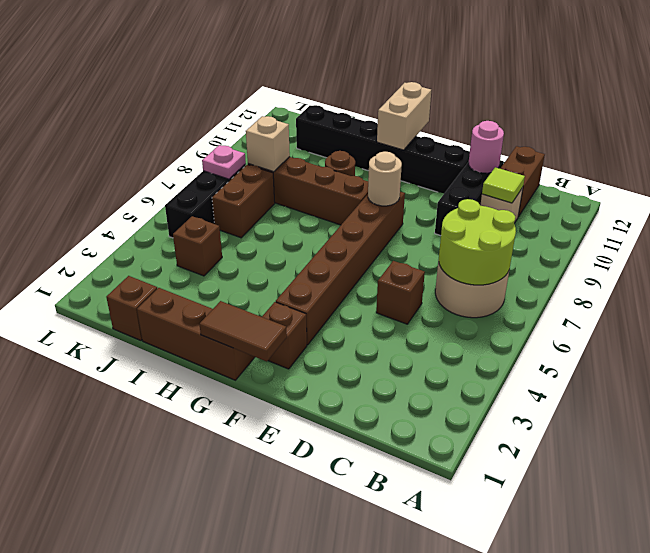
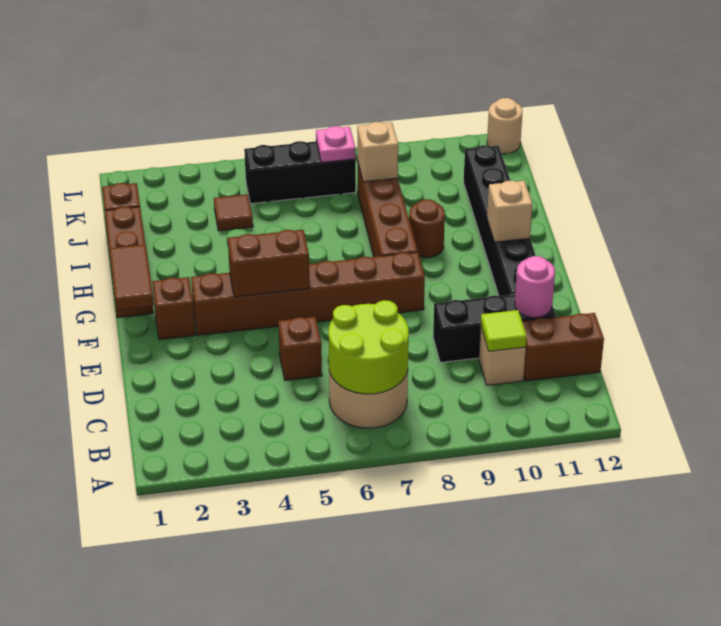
tan 1x1 round brick [368,152,402,206] -> tan 1x1 round brick moved to [487,98,523,154]
tan 1x2 brick [377,82,431,150] -> tan 1x1 brick [487,181,532,242]
brown 1x1 brick [173,216,222,276] -> brown 1x1 tile [214,194,253,231]
brown 1x2 brick [212,165,275,238] -> brown 1x2 brick moved to [228,230,310,297]

